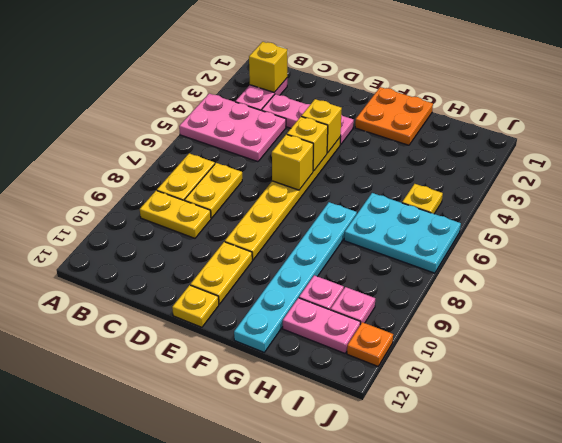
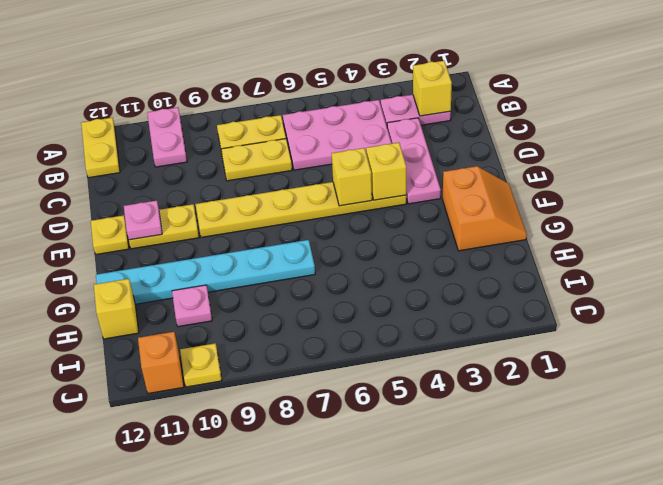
pink 2x3 plate [179,94,286,162] -> pink 2x3 plate turned to [283,100,392,170]
yellow 1x2 plate [140,191,211,238] -> yellow 1x2 plate moved to [81,118,120,178]
yellow 1x1 brick [272,134,313,190] -> yellow 1x1 brick moved to [94,279,139,339]
orange 2x2 plate [355,87,433,145] -> orange 2x2 slope [443,166,527,251]
cyan 2x3 plate [344,193,461,273] -> none
pink 1x2 plate [283,298,360,353] -> pink 1x2 plate moved to [147,108,187,167]
yellow 1x1 plate [402,184,443,214] -> yellow 1x1 plate moved to [180,343,222,387]
pink 1x1 plate [331,287,375,324] -> pink 1x1 plate moved to [124,201,162,240]
orange 1x1 plate [347,322,393,366] -> orange 1x1 brick [138,332,184,393]

